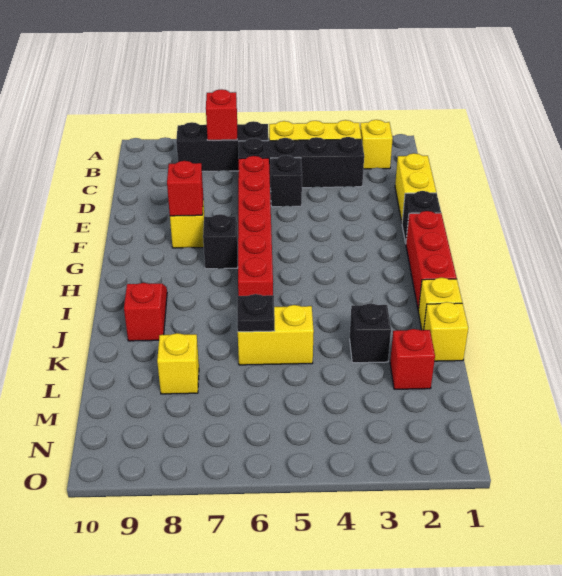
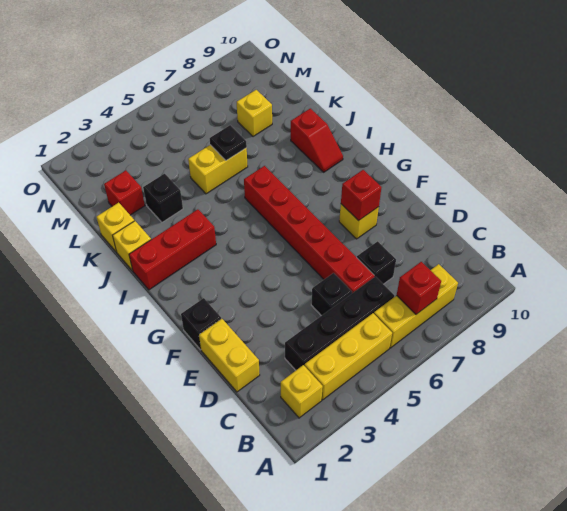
black 1x3 brick [176,121,268,172] -> yellow 1x3 brick [374,264,458,348]
red 1x3 brick [406,211,457,311] -> red 1x3 brick turned to [129,209,216,290]
black 1x1 brick [203,214,238,269] -> black 1x1 brick moved to [357,241,396,284]

